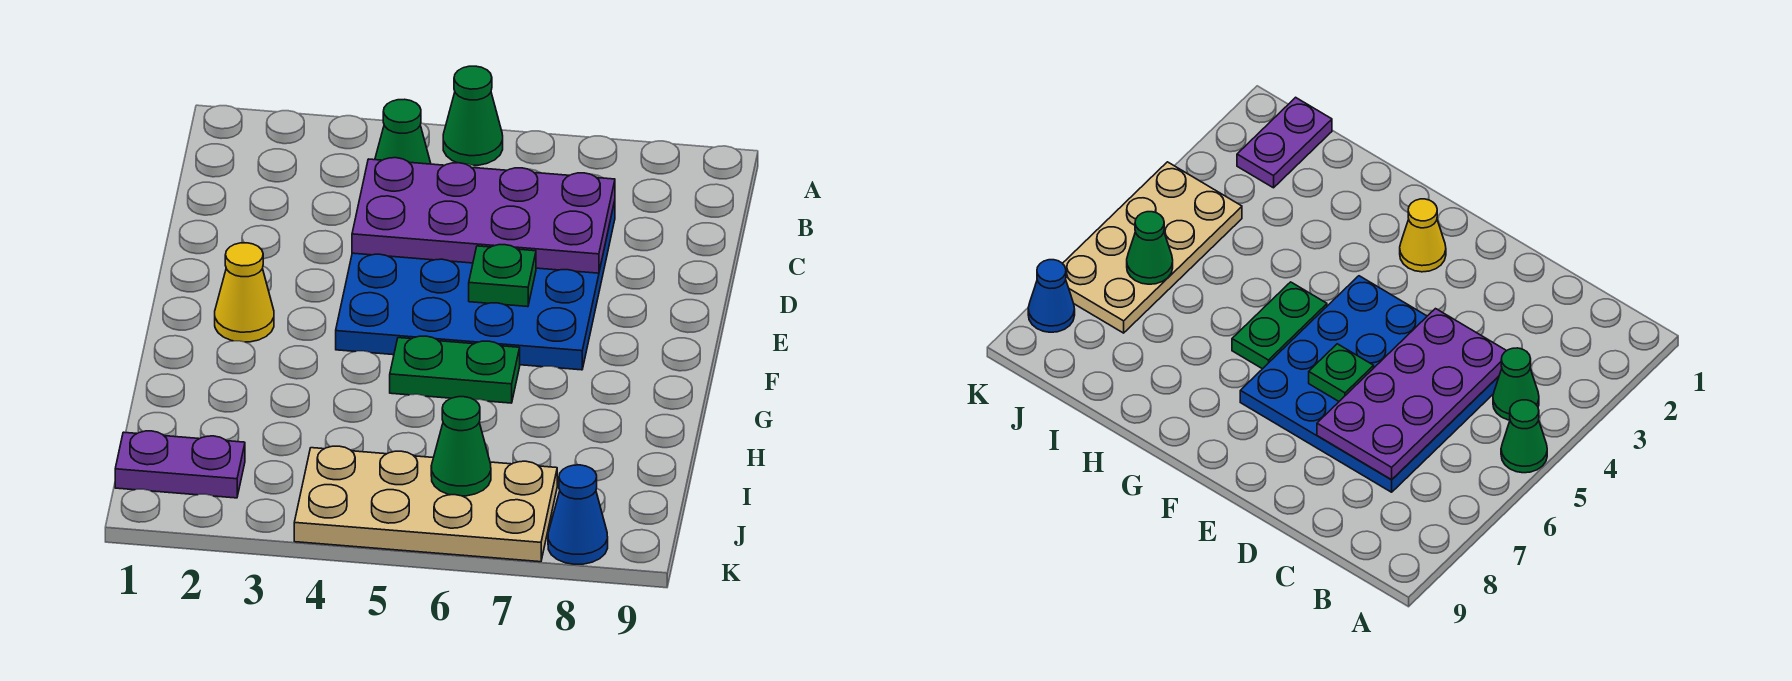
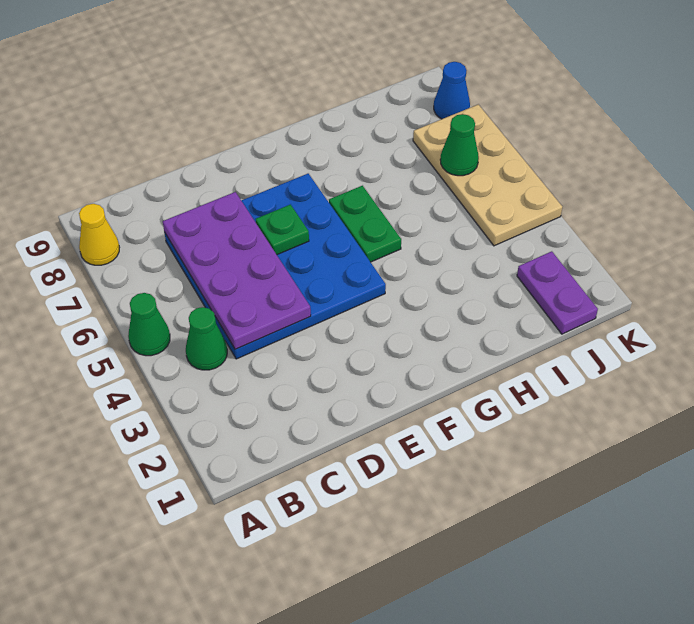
yellow 1x1 cone [215,243,274,342] -> yellow 1x1 cone moved to [79,204,119,265]

